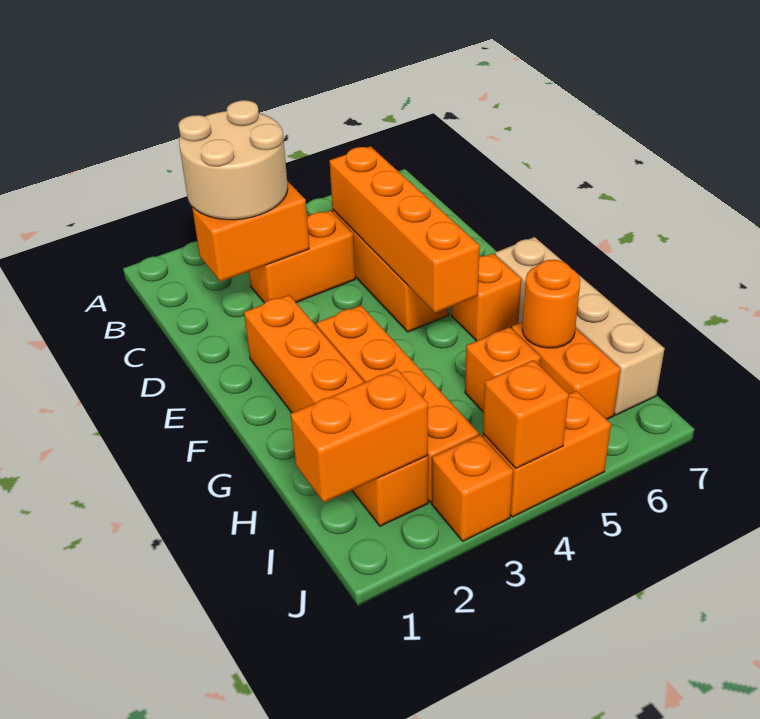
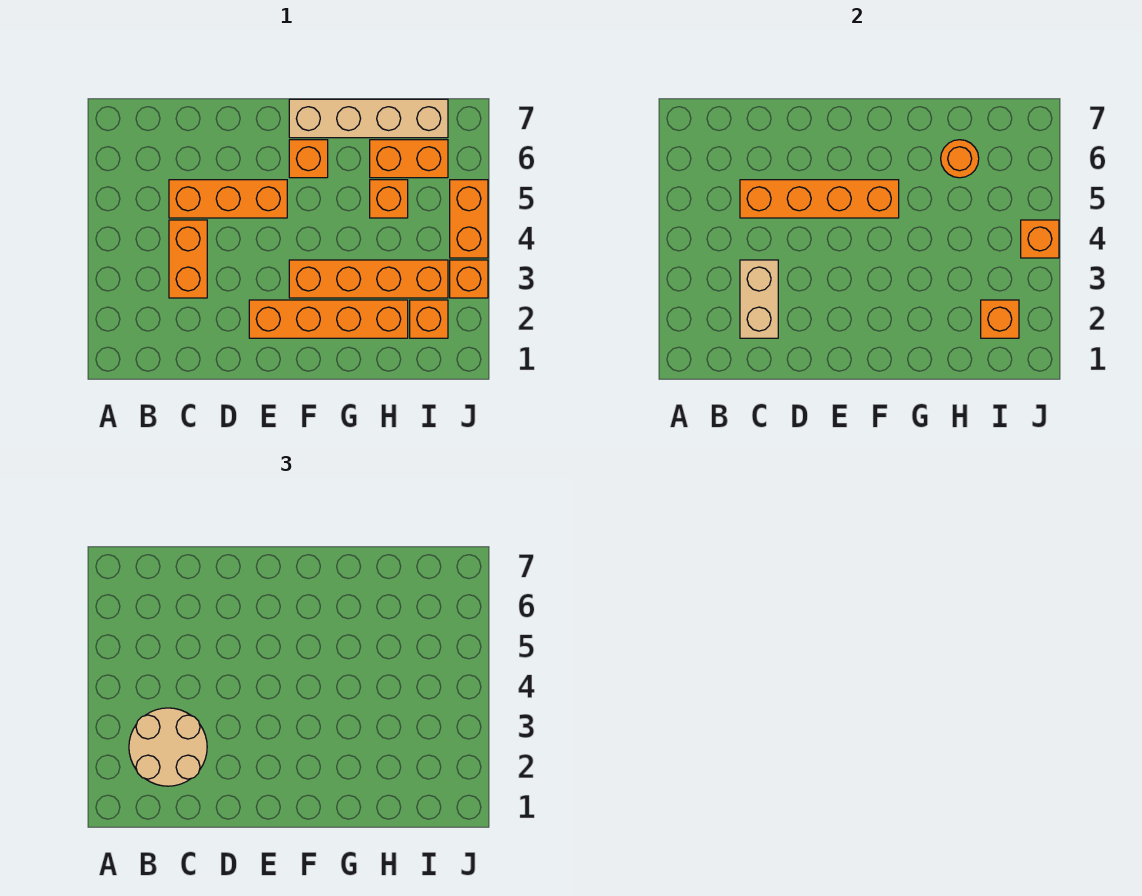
orange 1x2 brick [192,181,309,282] -> tan 1x2 brick [740,260,778,338]
orange 1x2 brick [291,369,428,502] -> orange 1x1 brick [981,300,1019,338]

